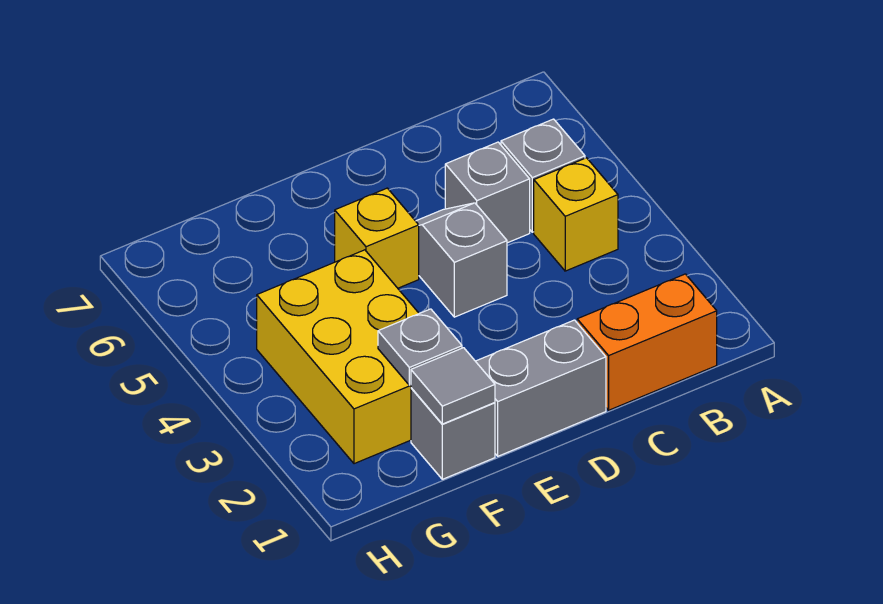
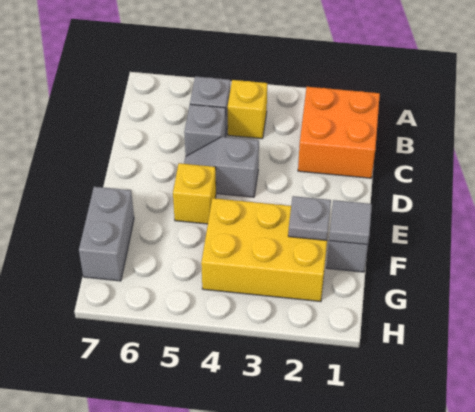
orange 1x2 brick [577,274,717,410] -> orange 2x2 brick [298,87,380,178]
grey 1x2 brick [476,320,606,456] -> grey 1x2 brick moved to [79,187,134,281]

